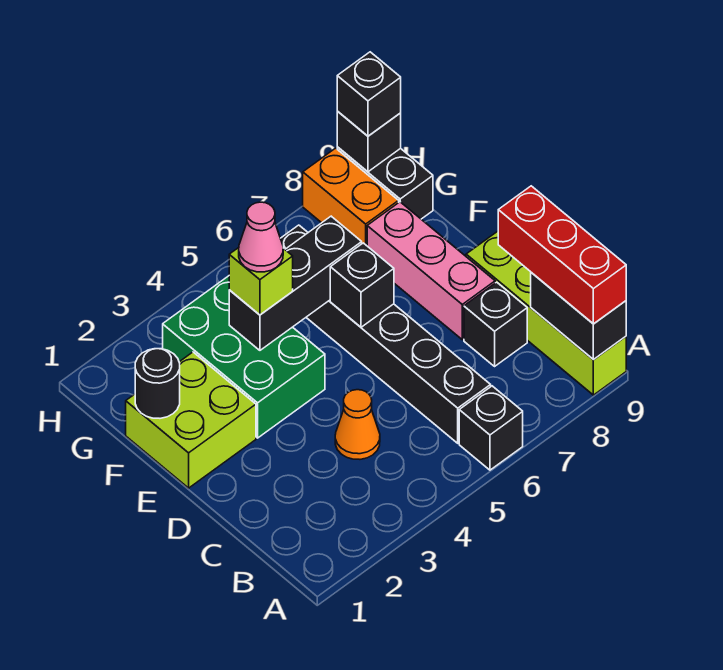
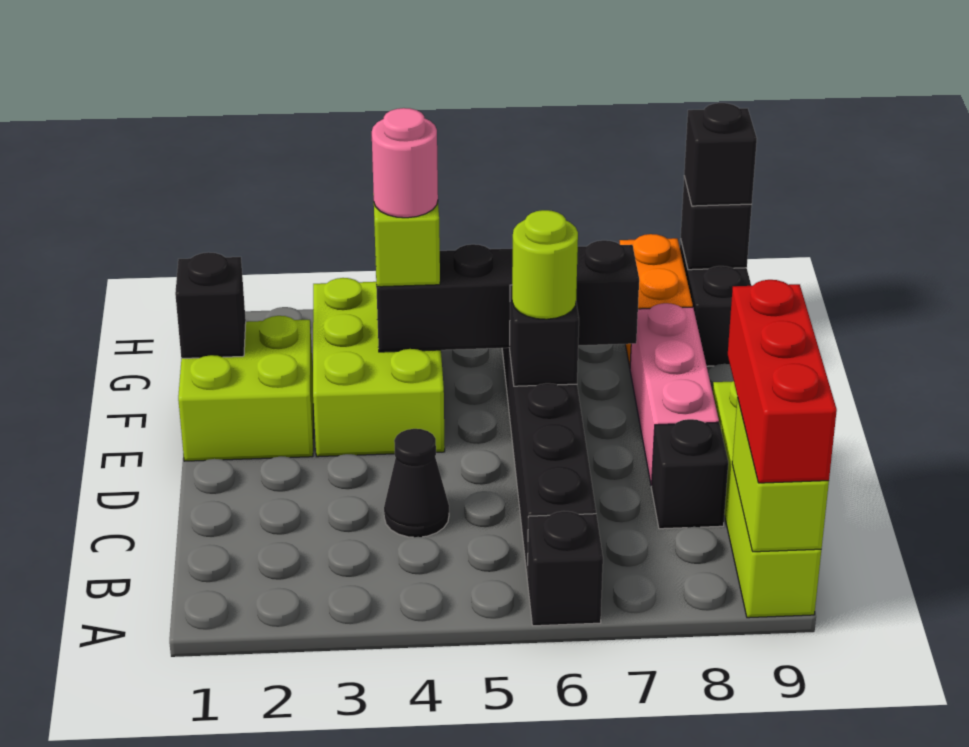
black 1x2 brick [531,273,626,360] -> lime 1x2 brick [732,398,829,552]
orange 1x1 cone [335,390,380,459] -> black 1x1 cone [384,429,449,537]
green 2x3 brick [163,276,325,438] -> lime 2x3 brick [313,278,445,457]
none -> lime 1x1 round brick [512,210,578,319]
black 1x1 round brick [135,349,180,418] -> black 1x1 brick [175,252,246,359]
black 1x3 brick [229,216,362,350] -> black 1x4 brick [376,240,639,352]
pink 1x1 cone [239,202,283,272] -> pink 1x1 round brick [372,108,438,218]

